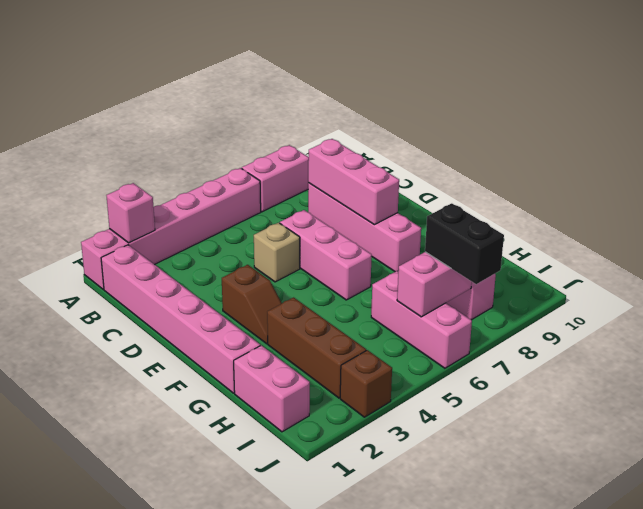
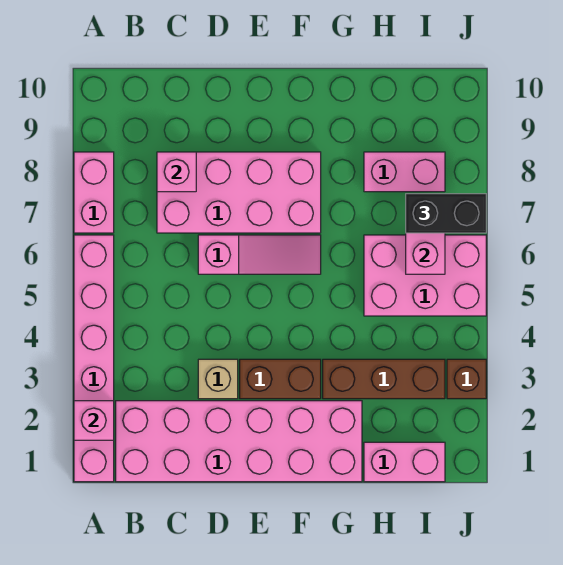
pink 1x6 brick [101,245,260,393] -> pink 2x6 brick [116,401,362,482]
pink 1x4 brick [308,183,421,272] -> pink 2x4 brick [157,152,321,233]
pink 1x3 brick [308,139,399,225] -> pink 1x1 brick [157,152,196,192]
tan 1x1 brick [254,223,300,282] -> tan 1x1 brick moved to [198,359,238,399]
pink 1x3 brick [280,210,372,300] -> pink 1x3 slope [198,235,321,274]
brown 1x2 slope [222,265,282,344] -> brown 1x2 brick [240,359,321,399]
pink 1x3 brick [371,271,472,368] -> pink 2x3 brick [364,235,486,316]

